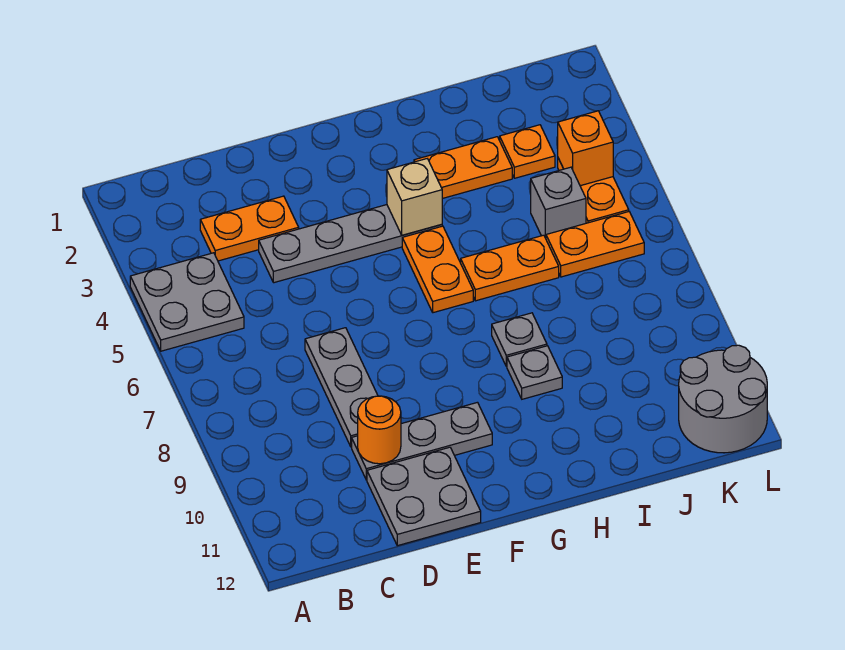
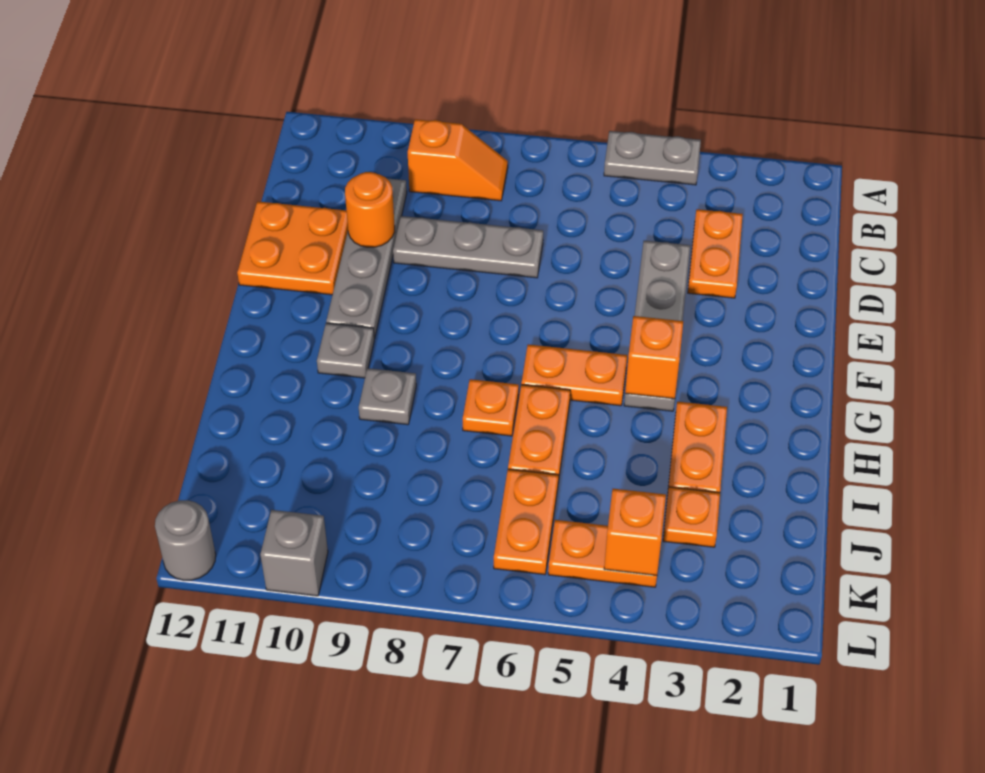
grey 2x2 plate [130,253,244,351] -> grey 1x2 plate [604,131,701,185]
none -> orange 1x2 slope [408,119,508,201]
grey 1x3 plate [352,402,492,480] -> grey 1x4 plate [326,178,407,338]
grey 2x2 plate [367,447,481,546] -> orange 2x2 plate [237,201,348,295]
tan 1x1 brick [387,159,442,235] -> orange 1x1 brick [625,316,683,399]
none -> orange 1x1 plate [463,379,519,436]
grey 1x1 plate [492,313,547,367] -> grey 1x1 plate moved to [317,323,375,378]
grey 1x1 brick [531,167,586,238] -> grey 1x1 brick moved to [260,510,328,596]
grey 2x2 round brick [679,345,767,453] -> grey 1x1 round brick [155,500,216,580]

